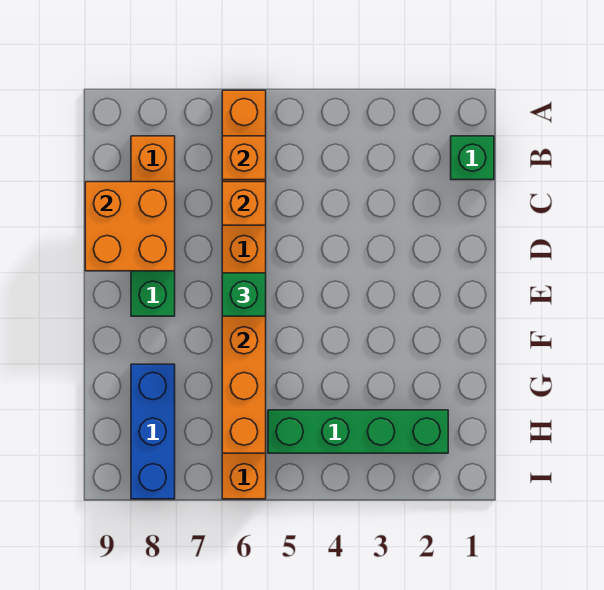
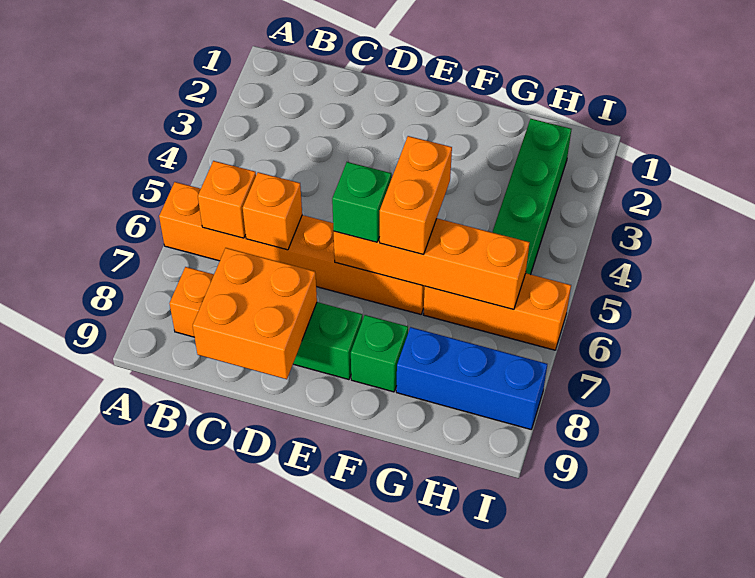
green 1x1 brick [451,136,494,180] -> green 1x1 brick moved to [351,315,408,392]
none -> orange 1x2 brick [380,136,452,254]

